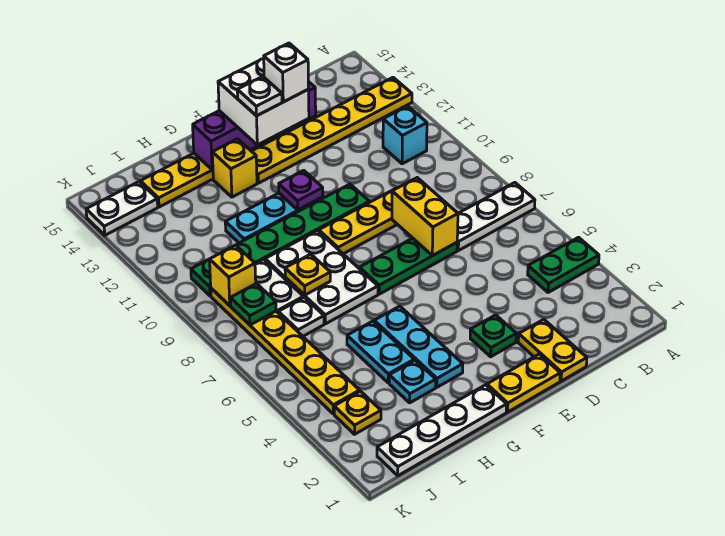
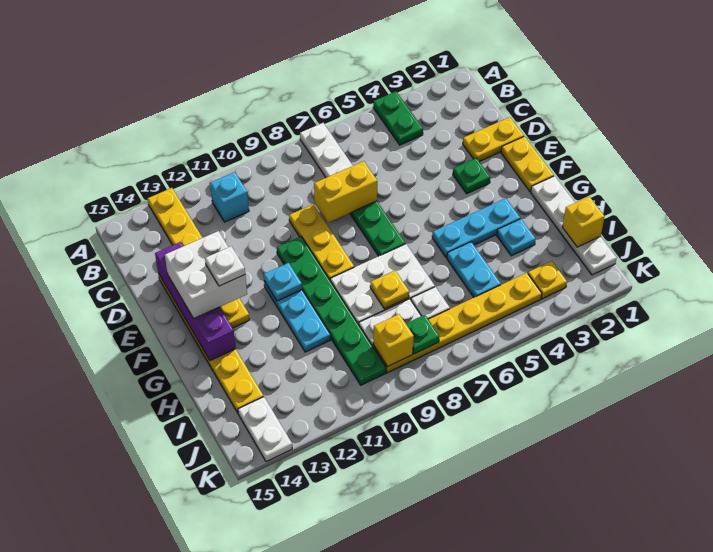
white 1x1 brick [263,43,309,102] -> none
purple 1x1 plate [279,170,323,210] -> cyan 1x1 plate [264,263,302,301]
yellow 1x1 brick [212,139,257,197] -> yellow 1x1 brick moved to [562,197,605,247]
cyan 1x2 plate [347,321,414,383] -> cyan 1x2 plate turned to [447,242,501,297]

